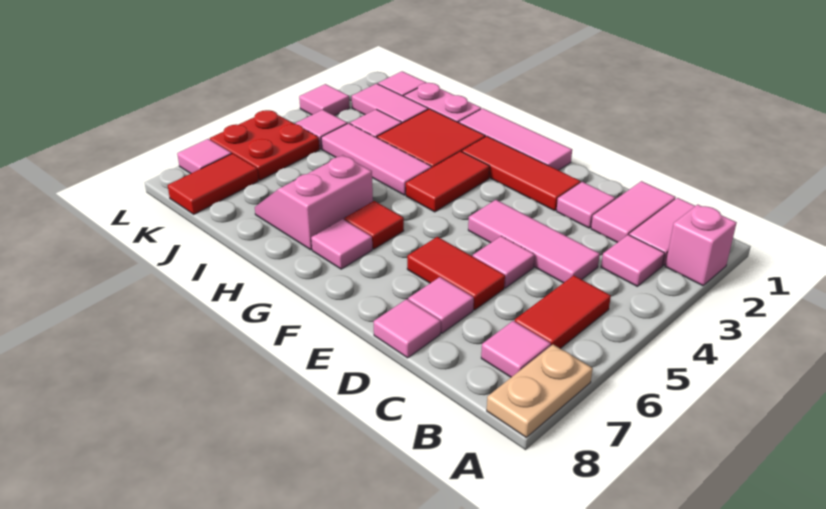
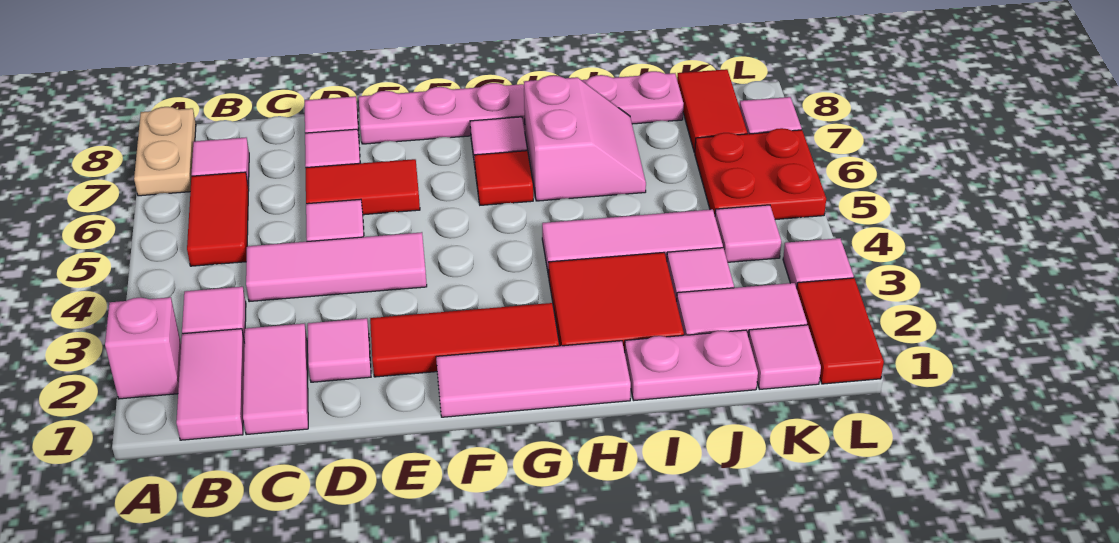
none -> pink 1x6 plate [359,71,684,144]
red 1x2 tile [406,151,490,212] -> red 1x2 tile moved to [797,278,884,384]

